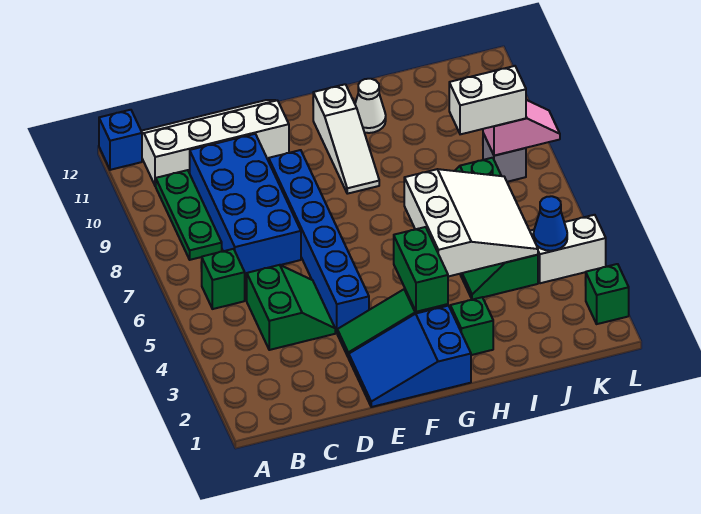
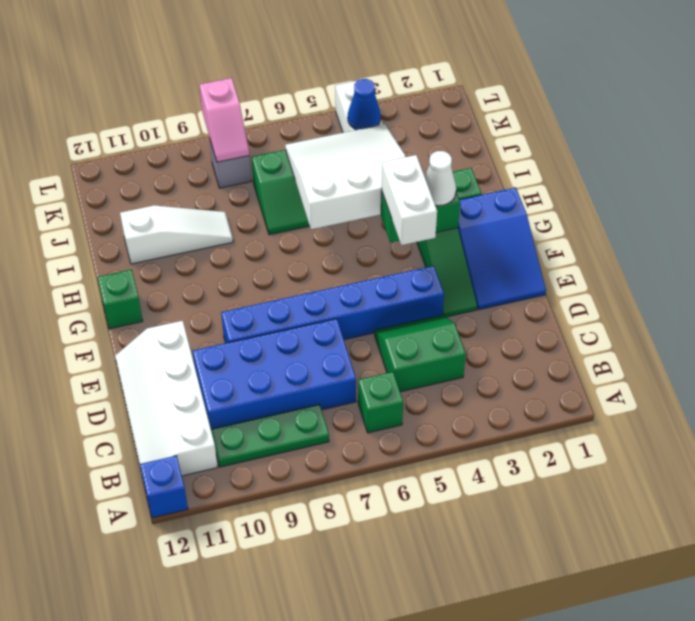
white 1x3 slope [313,84,379,194] -> white 1x3 slope moved to [120,205,233,264]
white 1x1 cone [355,79,386,133] -> white 1x1 cone moved to [425,151,456,206]
white 1x2 brick [449,66,526,134] -> white 1x2 brick moved to [382,155,437,245]
pink 1x2 slope [483,100,560,156] -> pink 1x2 slope turned to [199,78,249,162]
green 1x1 brick [586,264,629,324] -> green 1x1 brick moved to [98,270,143,329]

